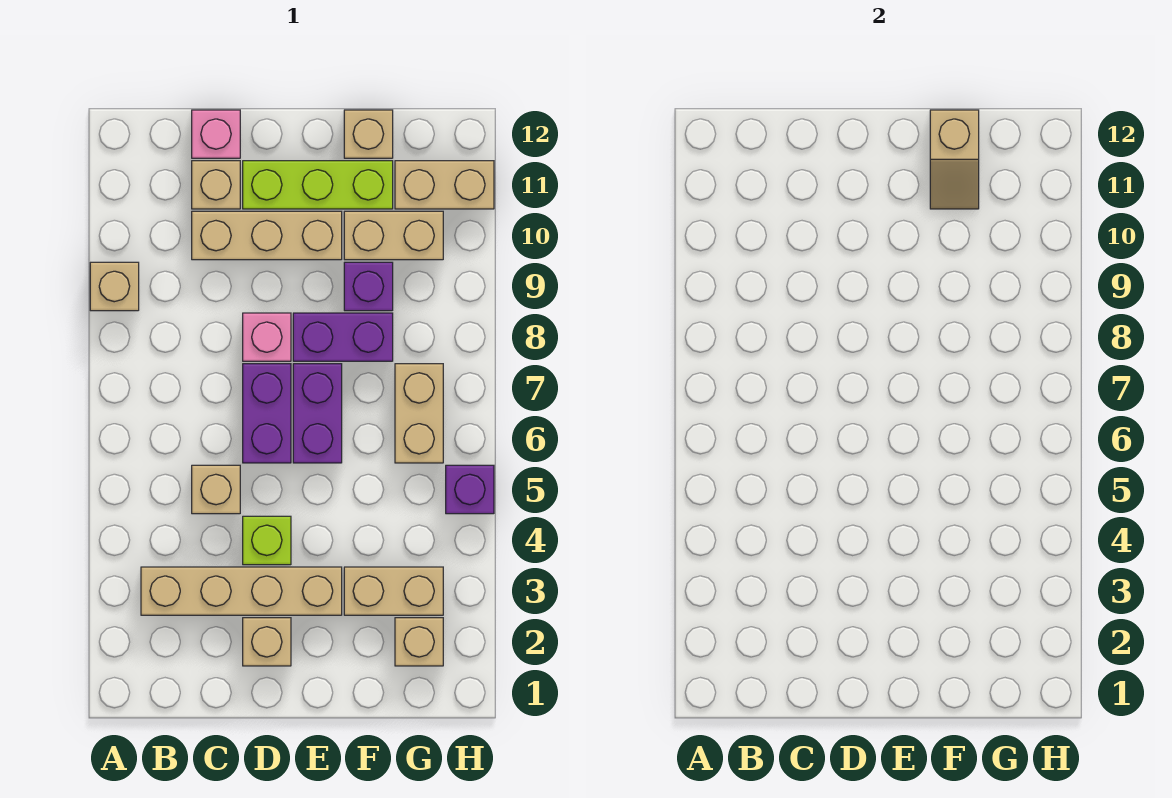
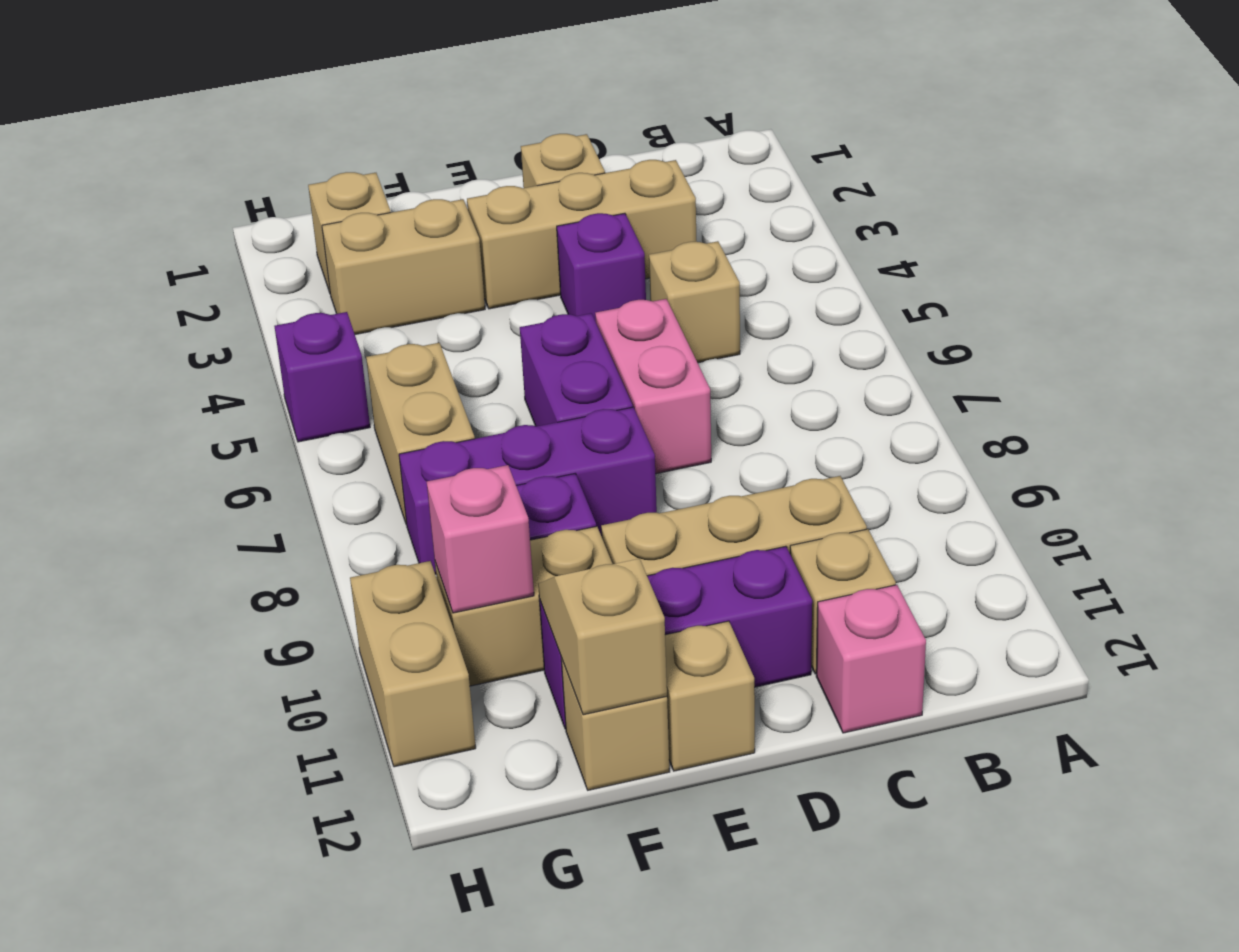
tan 1x1 brick [90,262,139,311] -> tan 1x1 brick moved to [665,621,755,771]
tan 1x4 brick [141,567,342,615] -> tan 1x3 brick [467,160,697,309]
lime 1x1 brick [243,516,291,565] -> purple 1x1 brick [557,213,646,321]
purple 1x2 brick [243,364,291,463] -> pink 1x2 brick [595,299,711,474]
pink 1x1 brick [243,313,291,361] -> pink 1x1 brick moved to [427,465,534,613]
lime 1x3 brick [243,161,393,209] -> purple 1x3 brick [539,546,812,729]
purple 1x2 brick [293,313,393,361] -> purple 1x3 brick [399,407,657,574]
tan 1x2 brick [395,161,494,209] -> tan 1x2 brick turned to [350,561,476,767]

